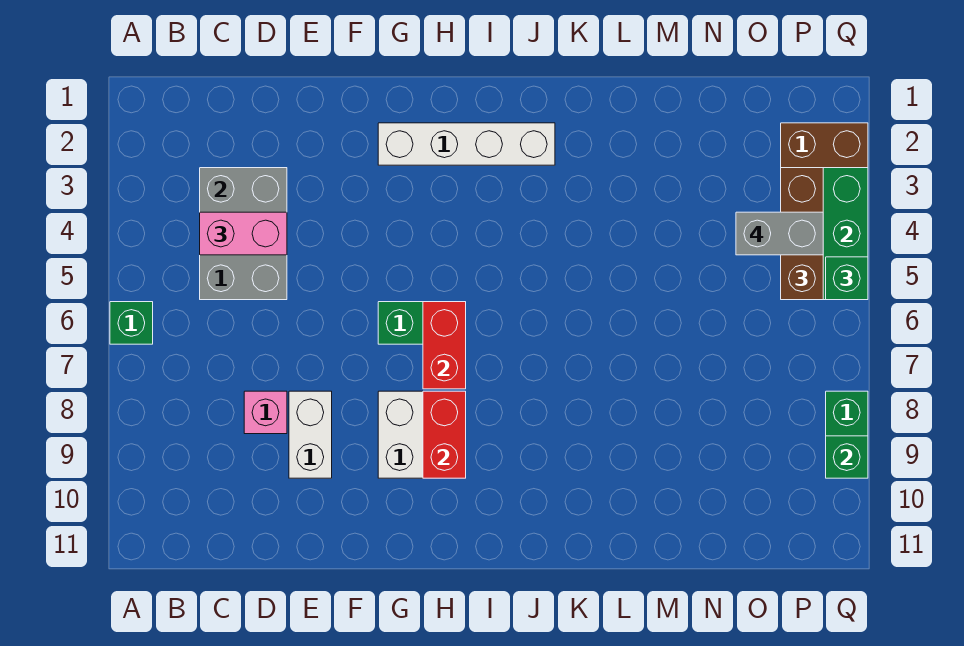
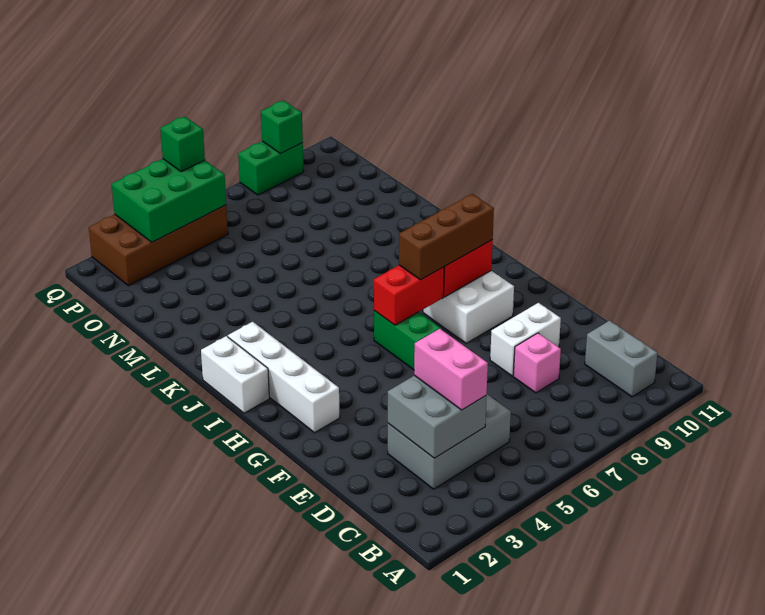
green 1x1 brick [110,302,153,344] -> none
none -> white 1x2 brick [201,336,269,413]
grey 1x2 brick [736,212,823,255] -> grey 1x2 brick moved to [585,321,657,397]
brown 1x3 brick [781,168,823,300] -> brown 1x3 brick moved to [399,194,494,280]

